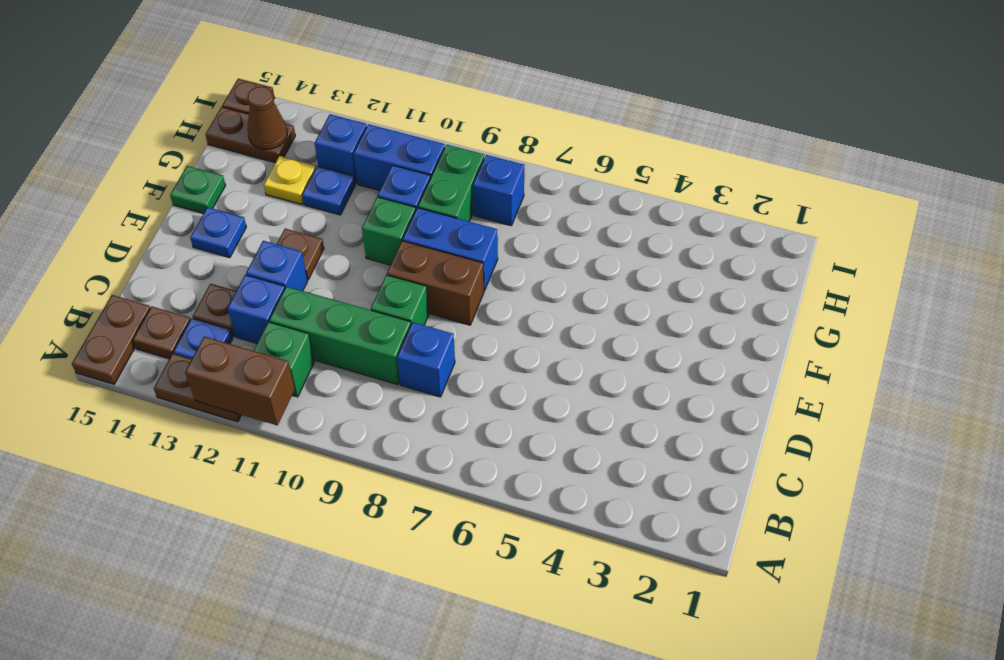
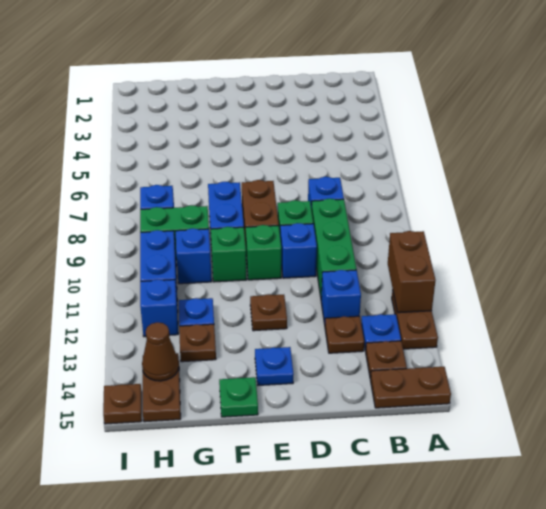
green 1x1 brick [254,322,314,397] -> green 1x1 brick moved to [246,225,281,280]
blue 1x1 brick [246,241,308,291] -> blue 1x1 brick moved to [280,223,317,278]
yellow 1x1 plate [264,156,316,204] -> brown 1x1 plate [179,324,216,362]

